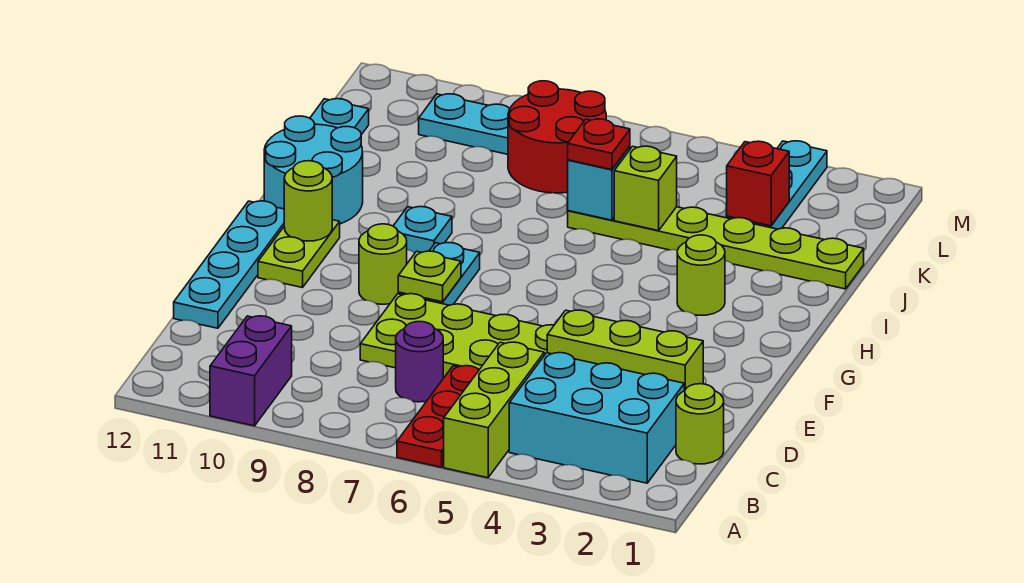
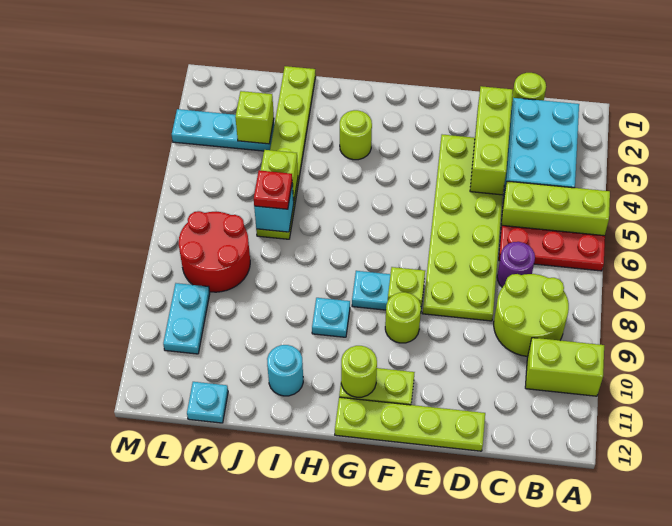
purple 1x2 brick [210,316,292,426] -> lime 1x2 brick [525,338,604,396]
none -> lime 2x2 round brick [494,274,569,356]
cyan 1x4 plate [174,201,284,328] -> lime 1x4 plate [335,397,485,451]
cyan 2x2 round brick [264,116,363,224] -> cyan 1x1 round brick [267,345,303,396]
red 1x1 brick [727,141,789,226] -> lime 1x1 brick [235,91,274,144]

